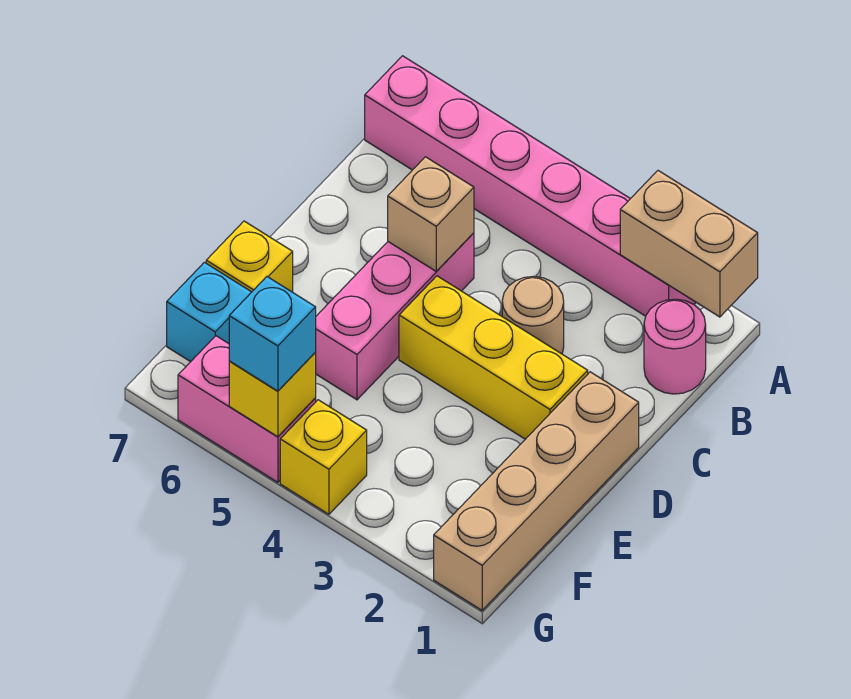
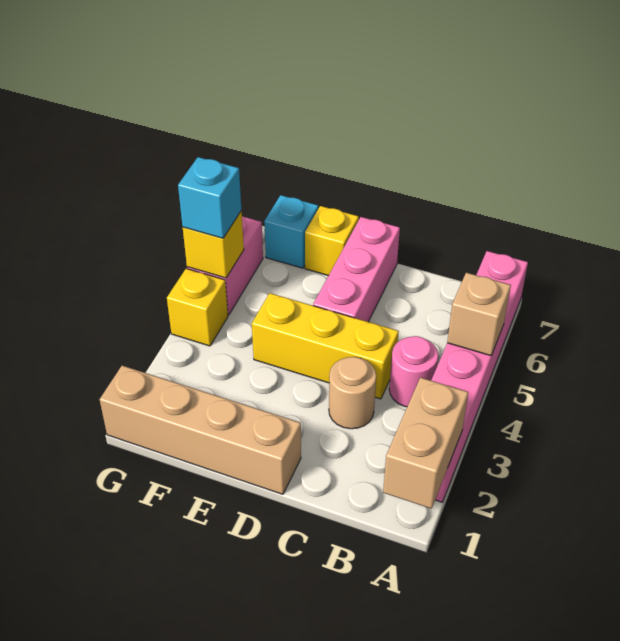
pink 1x1 round brick [644,299,706,394] -> pink 1x1 round brick moved to [389,336,438,407]
pink 1x3 brick [315,233,474,400] -> pink 1x3 brick turned to [313,217,400,322]
tan 1x1 brick [388,157,474,271] -> tan 1x1 brick moved to [447,273,511,356]
yellow 1x3 brick [399,276,588,439] -> yellow 1x3 brick turned to [252,293,399,399]

